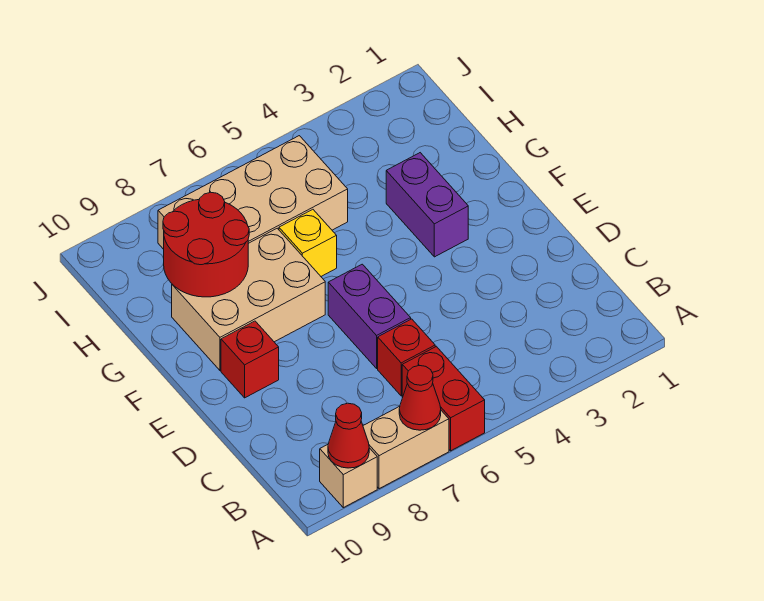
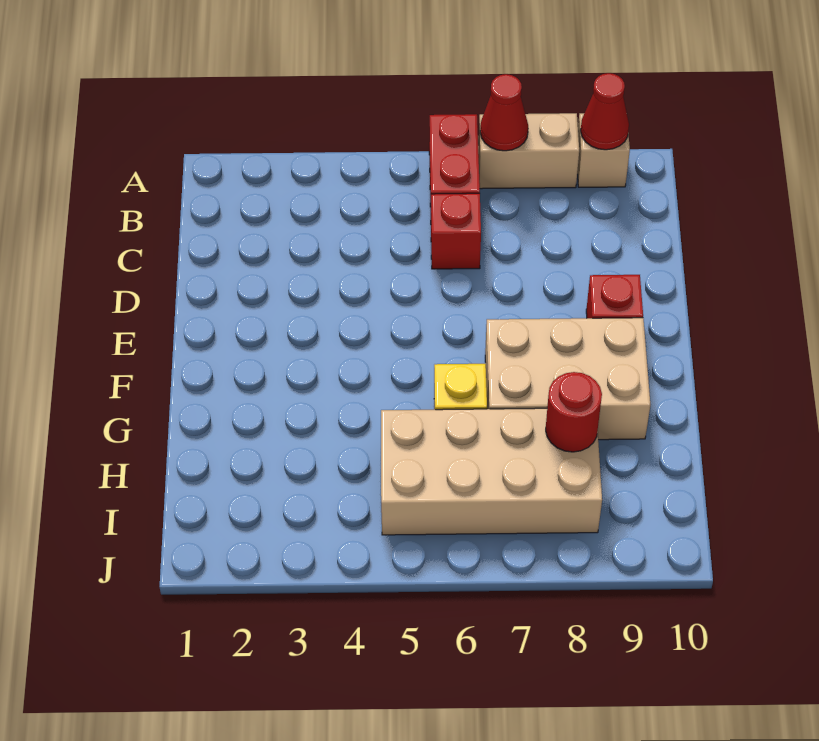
purple 1x2 brick [328,264,411,368] -> none
purple 1x2 brick [386,153,468,257] -> none
red 2x2 round brick [163,192,249,297] -> red 1x1 round brick [546,372,602,452]

